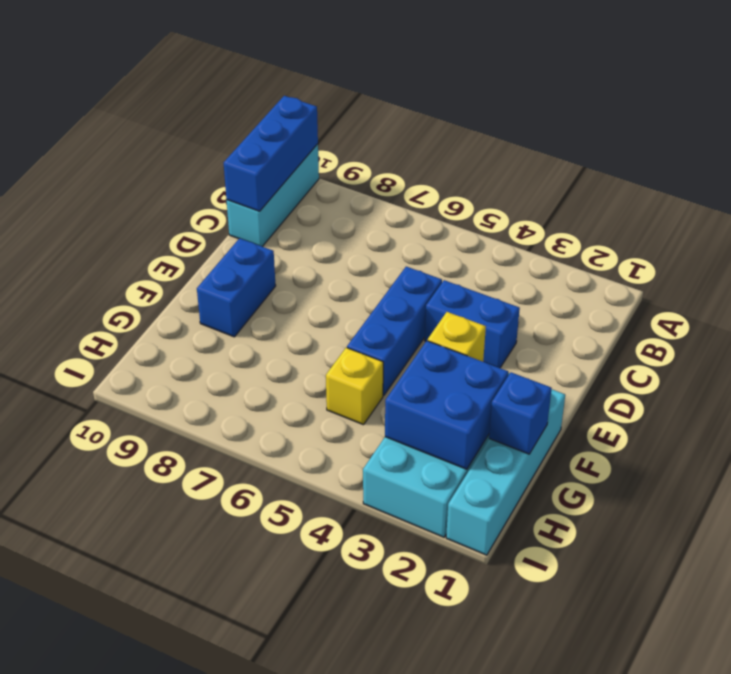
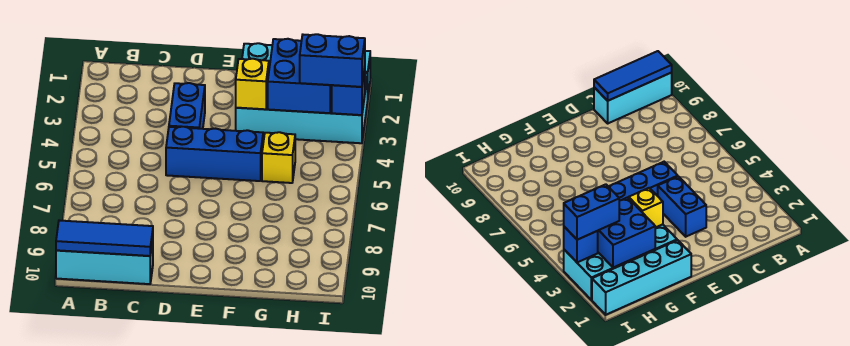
blue 1x3 brick [224,96,318,211] -> blue 1x3 tile [56,220,153,256]
blue 1x2 brick [197,238,276,337] -> blue 1x2 brick moved to [300,34,365,87]
blue 1x1 brick [489,372,552,454] -> blue 1x1 brick moved to [332,69,365,115]

